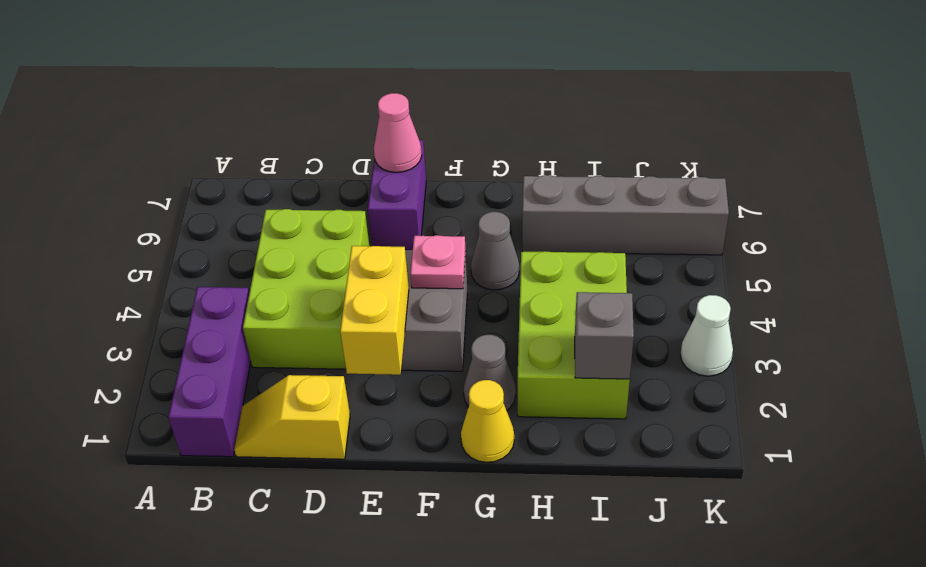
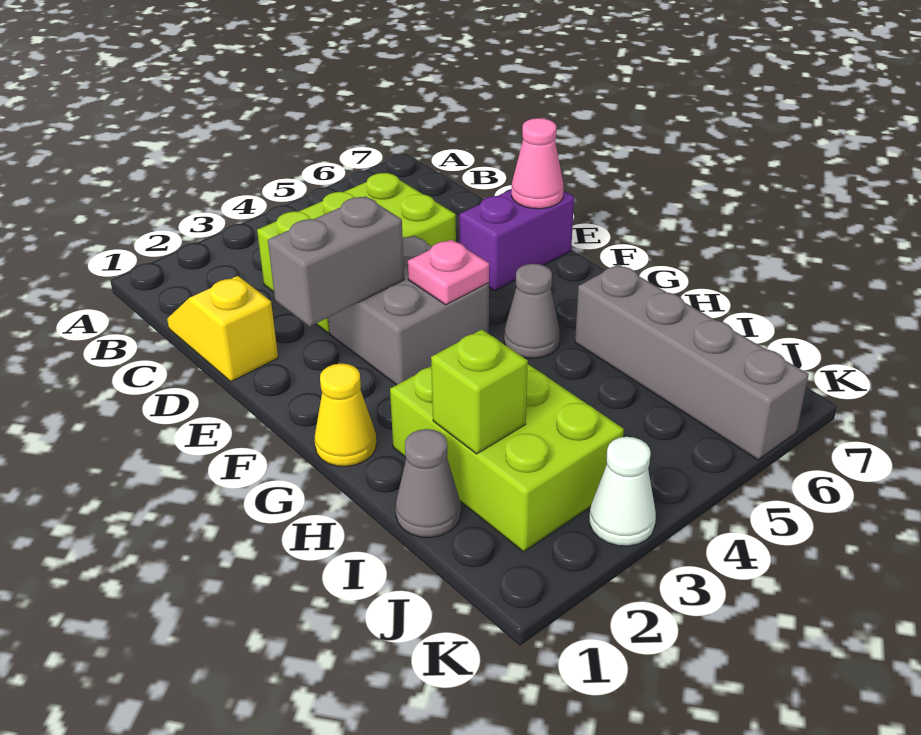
purple 1x3 brick [168,287,251,457] -> none
yellow 1x2 brick [340,246,409,375] -> grey 1x2 brick [268,196,404,327]
grey 1x1 cone [464,335,516,410] -> grey 1x1 cone moved to [396,429,461,538]
lime 2x3 brick [518,251,630,419] -> lime 2x3 brick turned to [390,364,624,552]
grey 1x1 brick [575,292,634,379] -> lime 1x1 brick [431,330,528,454]

